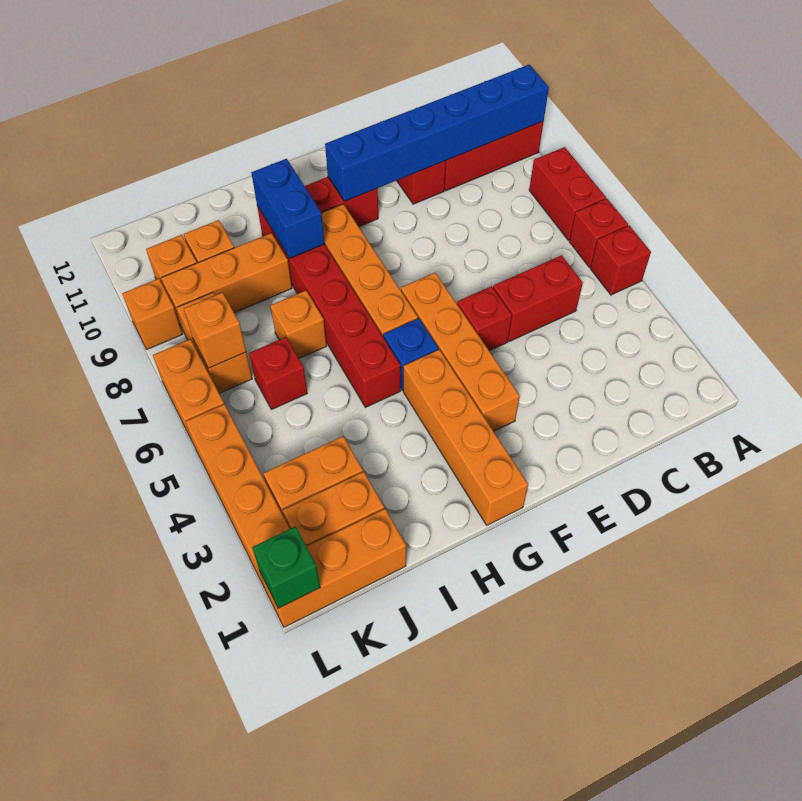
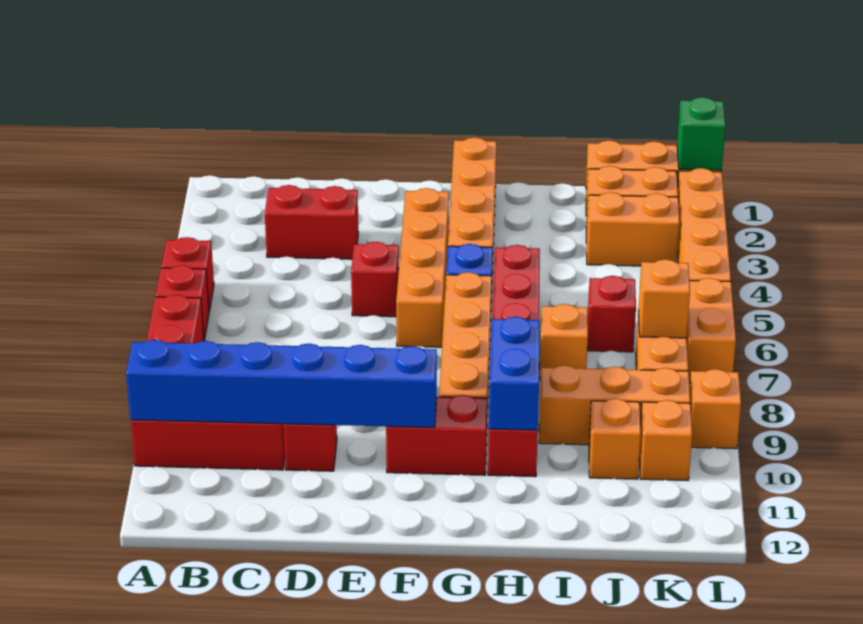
red 1x2 brick [493,255,583,341] -> red 1x2 brick moved to [265,185,358,259]

